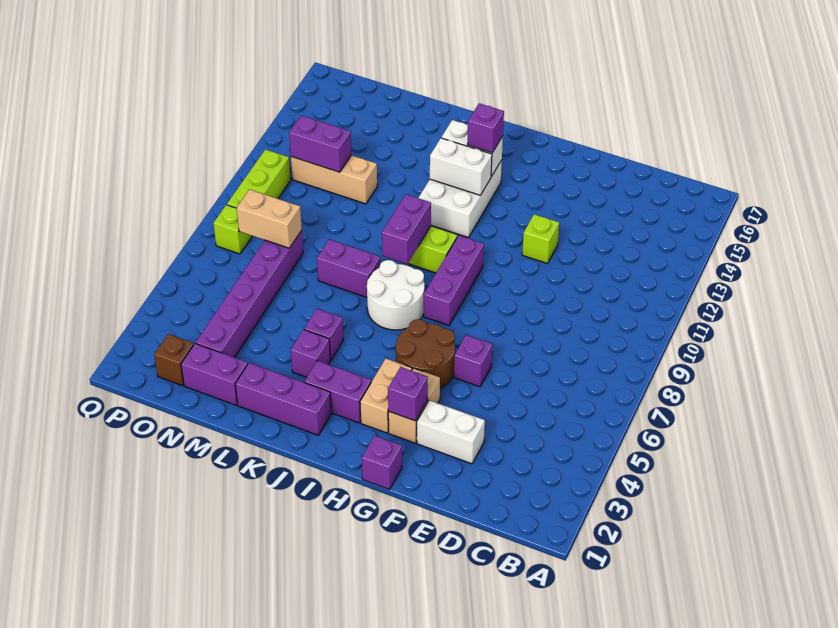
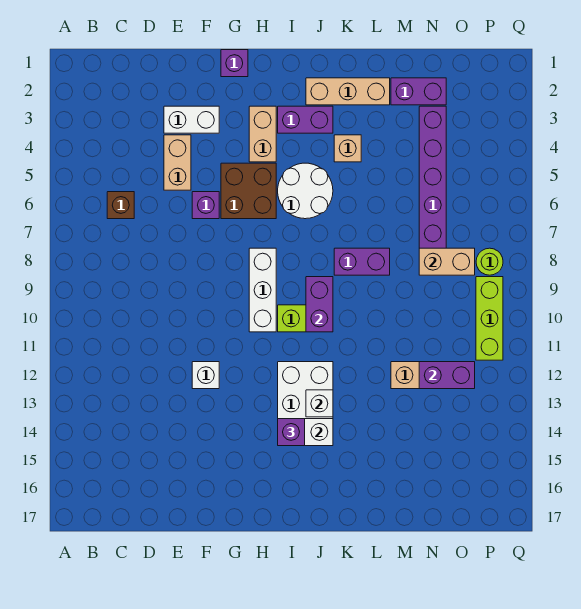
lime 1x1 brick [522,214,559,263] -> white 1x1 brick [192,362,219,389]
tan 1x2 brick [388,368,440,443] -> tan 1x2 brick moved to [164,135,191,190]
purple 1x1 brick [388,367,428,421] -> none
brown 2x2 round brick [396,319,455,388] -> brown 2x2 brick [221,163,276,219]
purple 1x3 brick [424,236,484,326] -> white 1x3 brick [249,248,276,332]
white 2x2 round brick [367,260,425,330] -> white 2x2 round brick moved to [278,163,333,219]
white 1x2 brick [430,138,492,195] -> white 1x1 brick [306,390,333,417]
purple 1x3 brick [235,363,331,435] -> tan 1x3 brick [306,78,390,105]
purple 1x1 brick [291,330,330,377] -> tan 1x1 brick [334,135,361,162]
purple 1x1 brick [304,309,343,360] -> none
brown 1x1 brick [154,334,194,386] -> brown 1x1 brick moved to [107,192,134,219]
lime 1x1 brick [213,205,252,254] -> lime 1x1 round brick [476,248,503,275]

